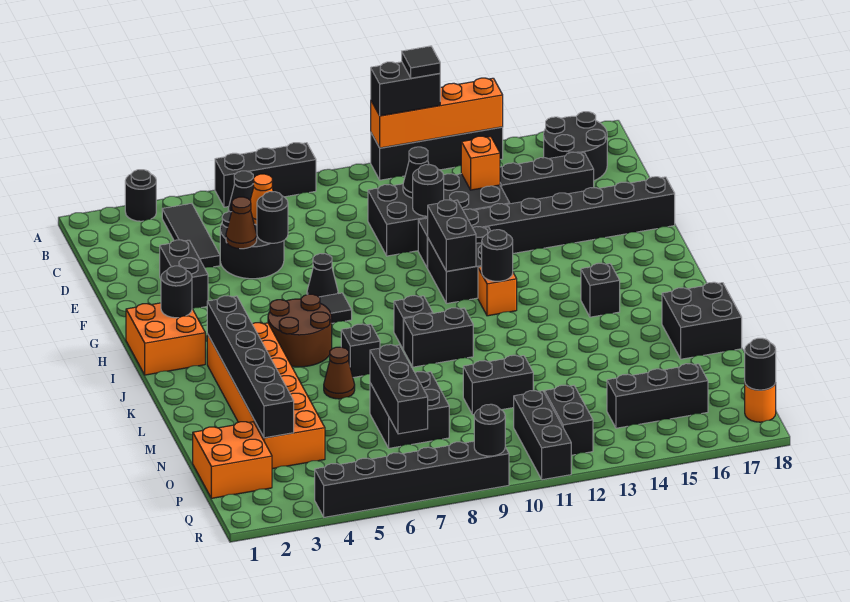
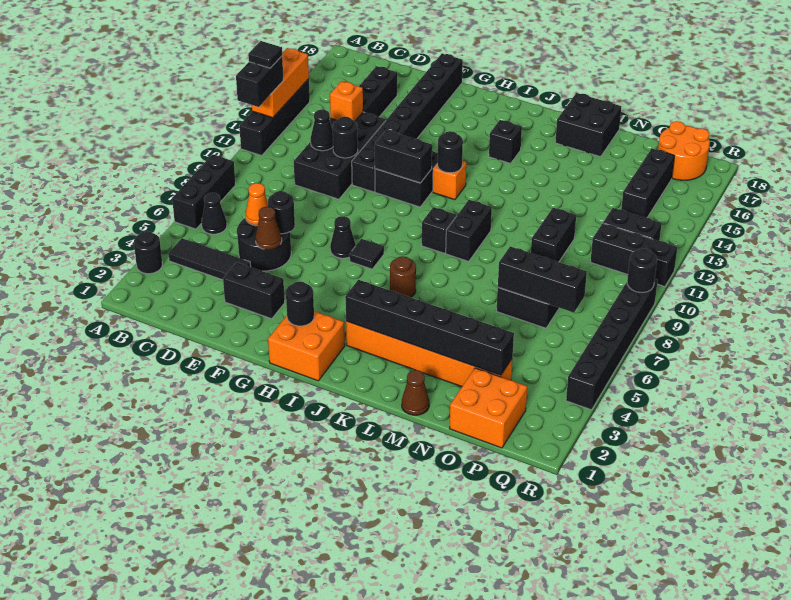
orange 1x4 brick [371,78,503,148] -> orange 1x3 brick [252,48,309,118]
black 2x2 round brick [544,112,607,180] -> none
brown 2x2 round brick [268,294,332,367] -> brown 1x1 round brick [390,256,416,298]
orange 2x6 brick [207,323,325,469] -> orange 1x6 brick [346,321,512,387]
black 1x1 brick [341,324,380,378] -> none
brown 1x1 cone [324,347,355,399] -> brown 1x1 cone moved to [402,370,429,415]
orange 1x1 round brick [745,383,776,422] -> orange 2x2 round brick [658,121,710,180]
black 1x1 round brick [745,338,776,390] -> none

